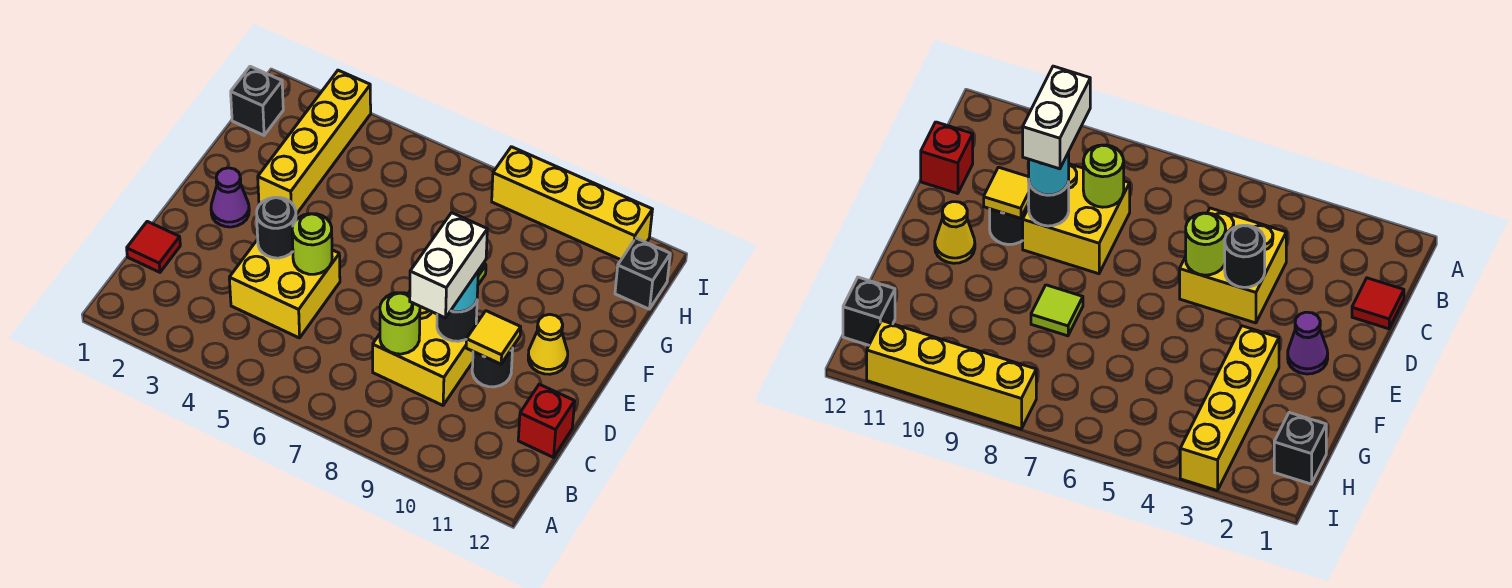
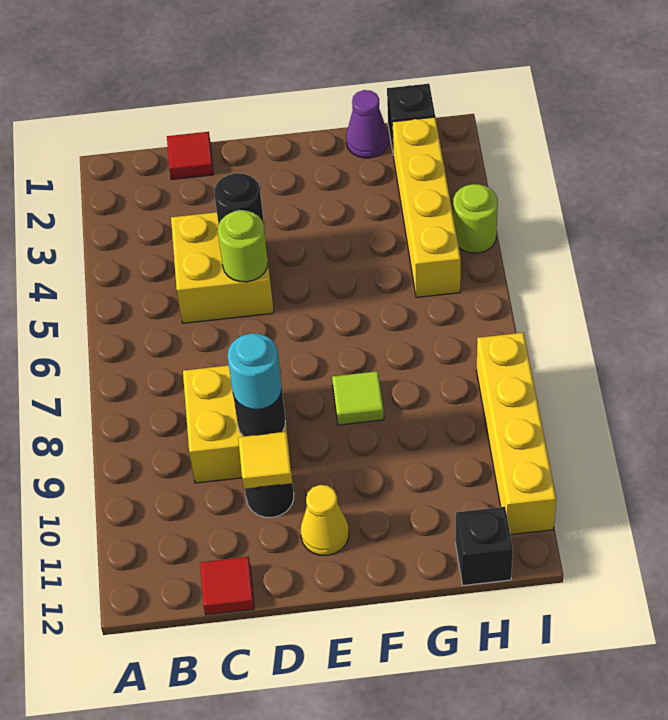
lime 1x1 round brick [380,293,420,354] -> lime 1x1 round brick moved to [453,184,498,253]
white 1x2 brick [410,213,487,318] -> none
red 1x1 brick [518,384,575,457] -> red 1x1 tile [200,557,254,615]
purple 1x1 cone [211,168,249,227] -> purple 1x1 cone moved to [346,90,388,158]
yellow 1x4 brick [258,70,371,214] -> yellow 1x4 brick turned to [392,117,461,297]

